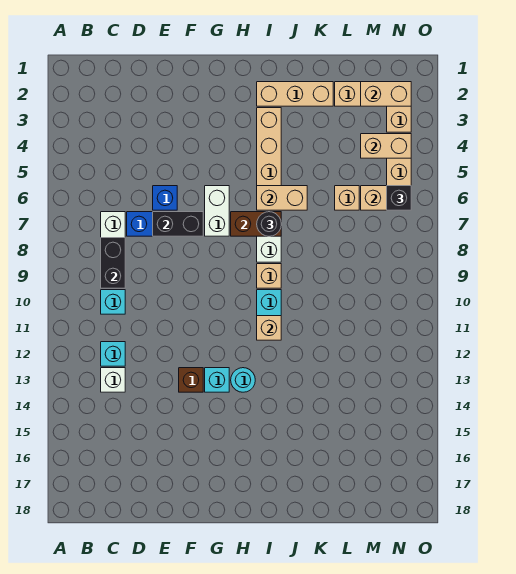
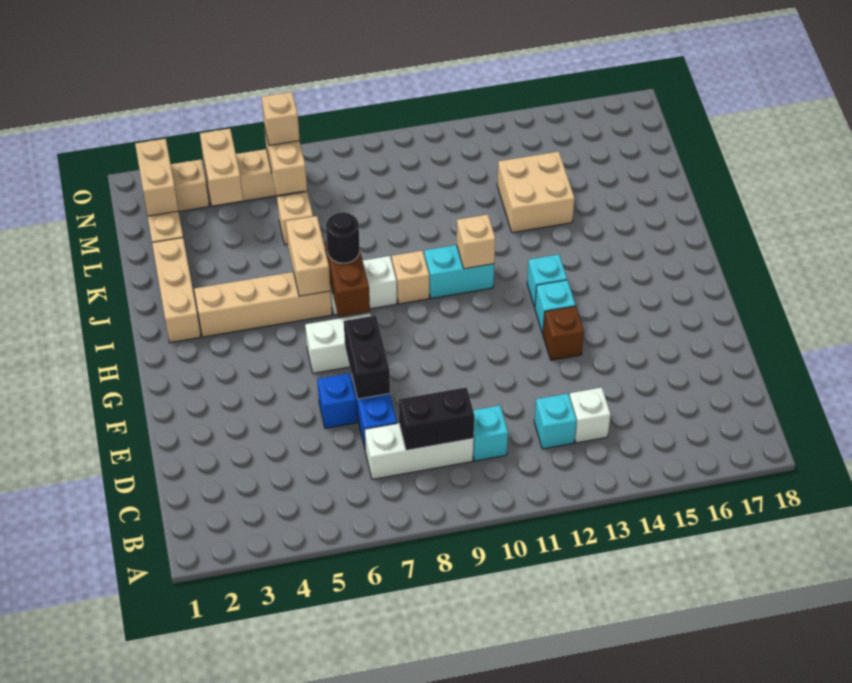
cyan 1x1 round brick [231,368,255,392] -> cyan 1x1 brick [527,254,567,307]
none -> tan 2x2 brick [497,152,575,233]
black 1x1 brick [387,186,411,210] -> tan 1x1 brick [262,92,300,146]

